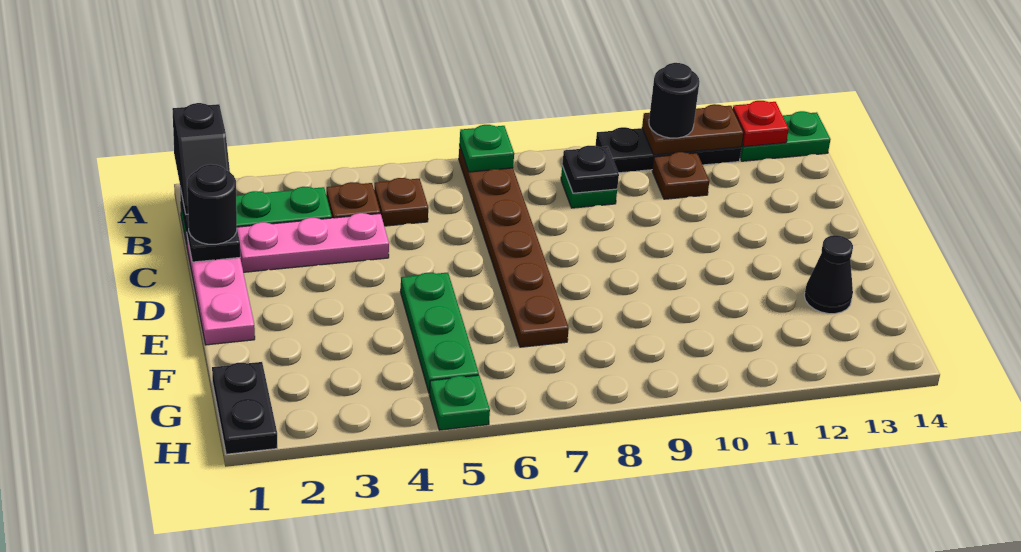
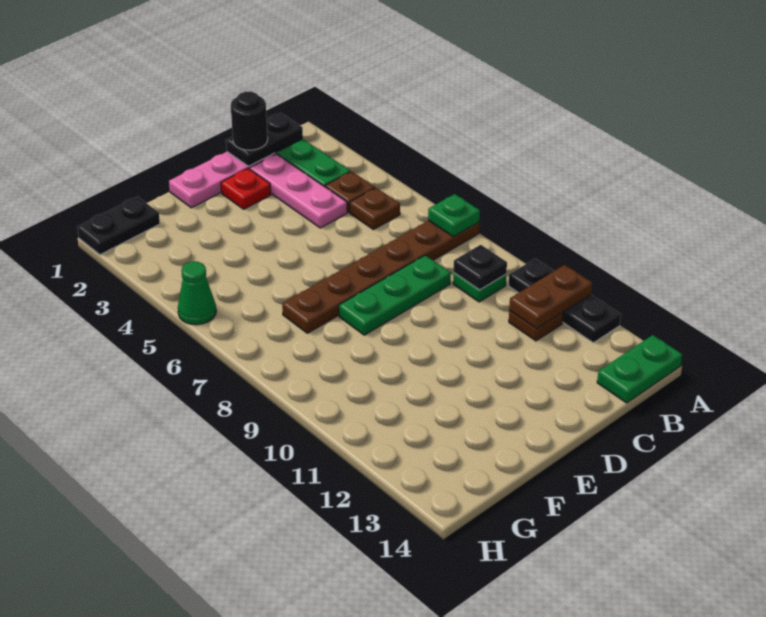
black 1x2 slope [172,103,230,214] -> none
brown 1x2 plate [642,104,744,155] -> brown 1x2 plate turned to [509,265,592,329]
black 1x1 round brick [649,63,700,138] -> none
green 1x2 plate [740,111,831,161] -> green 1x2 plate turned to [597,335,682,403]
red 1x1 plate [733,101,789,147] -> red 1x1 plate moved to [221,168,271,209]
green 1x3 plate [400,273,479,394] -> green 1x3 plate moved to [339,255,451,335]
black 1x1 cone [804,235,853,314] -> none
green 1x1 plate [429,375,490,430] -> green 1x1 cone [178,262,216,325]

